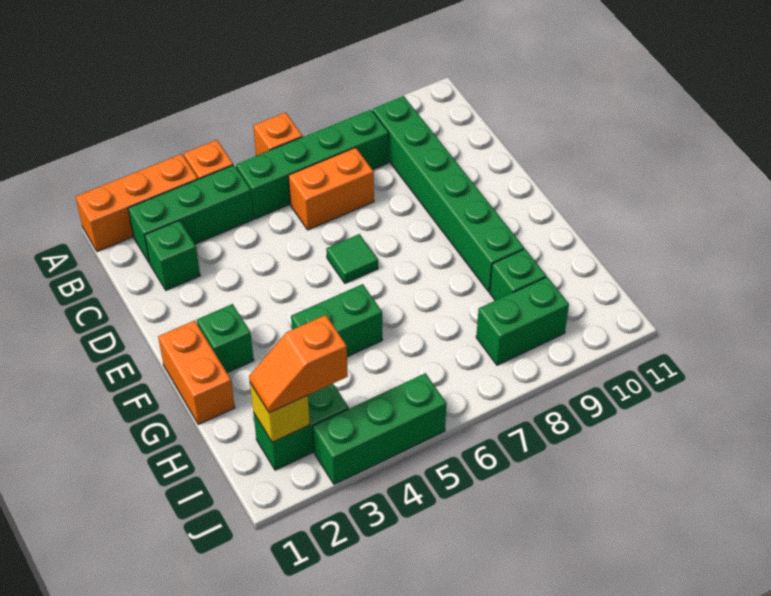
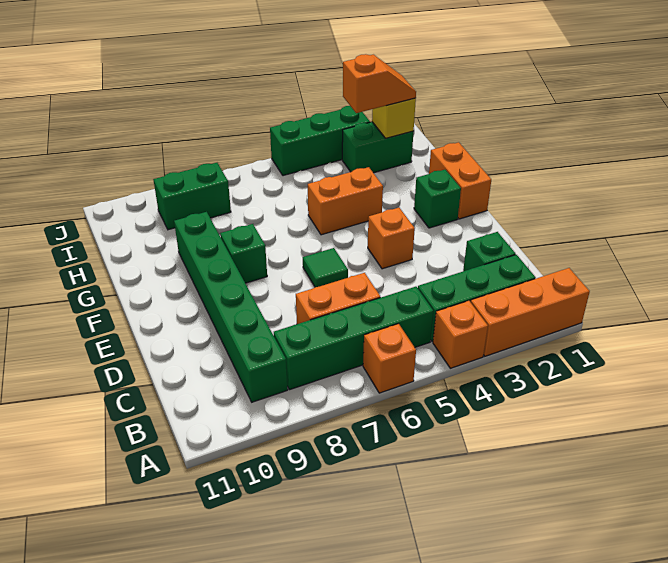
none -> orange 1x1 brick [368,208,415,269]
green 1x2 brick [291,284,382,357] -> orange 1x2 brick [308,167,383,235]
green 1x1 brick [490,249,546,301] -> green 1x1 brick moved to [220,224,267,283]

